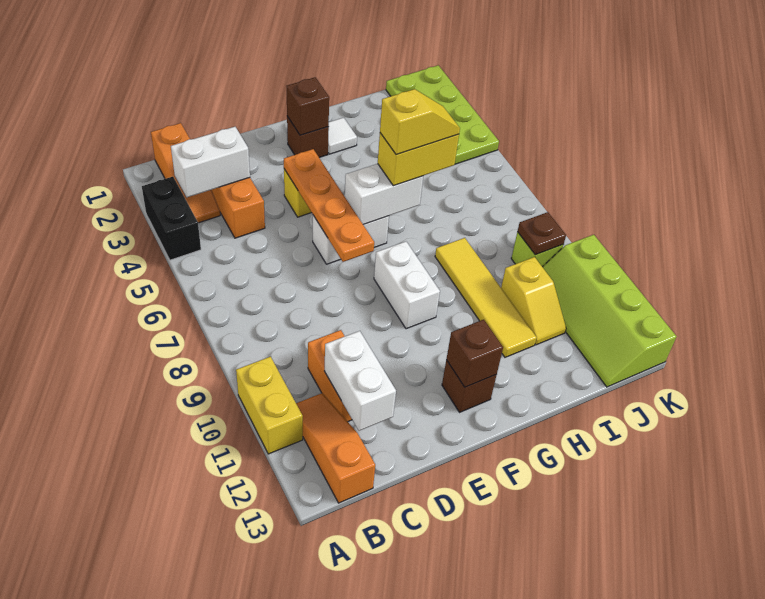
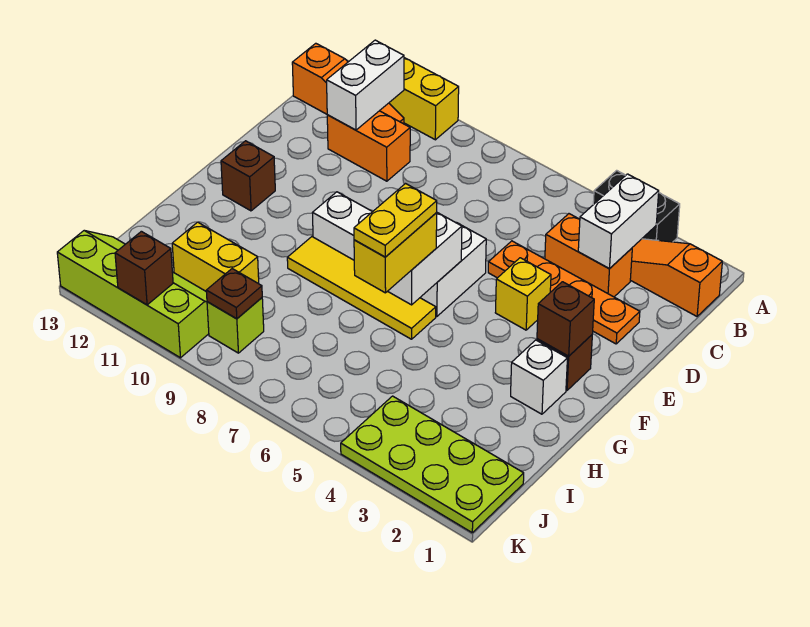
white 1x2 brick [325,331,396,431] -> white 1x2 brick turned to [327,40,404,130]
orange 1x4 plate [284,149,374,262] -> orange 1x4 plate moved to [488,241,640,344]
brown 1x1 brick [446,320,503,387] -> brown 1x1 brick moved to [115,231,173,305]
white 1x1 tile [328,118,357,154] -> white 1x1 brick [511,340,567,414]
yellow 1x2 slope [380,89,460,155] -> yellow 1x2 plate [354,184,437,257]
yellow 1x4 tile [435,238,537,357] -> yellow 1x4 tile moved to [287,237,436,339]
yellow 1x2 slope [501,257,566,345] -> yellow 1x2 brick [172,222,259,291]

